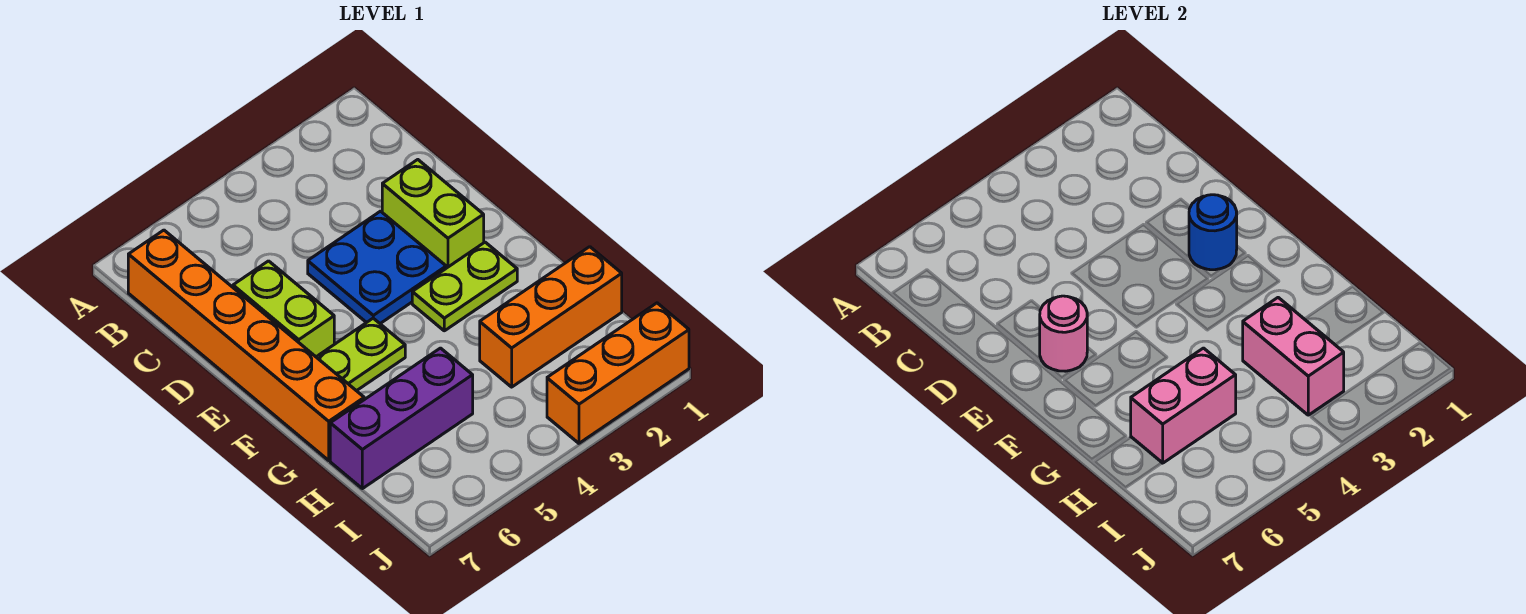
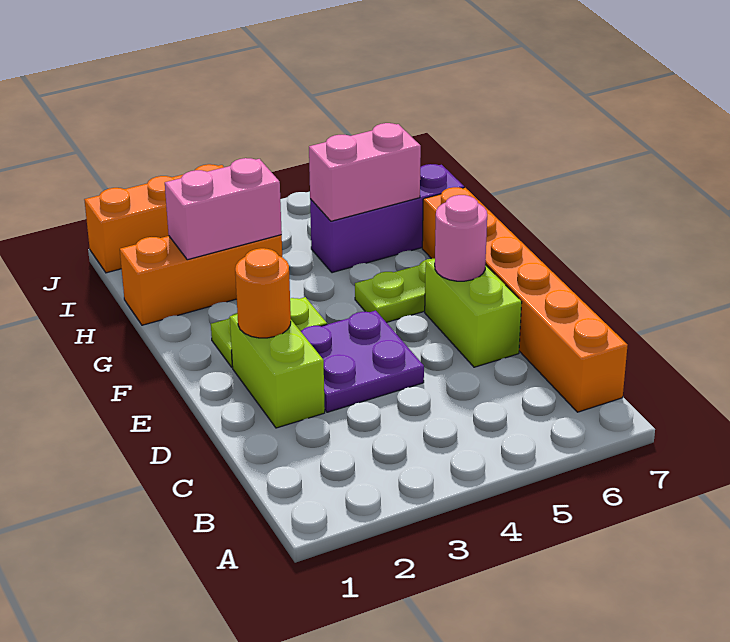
blue 2x2 plate [308,211,446,323] -> purple 2x2 plate [301,311,424,412]
blue 1x1 round brick [1189,195,1237,270] -> orange 1x1 round brick [235,248,291,338]
pink 1x2 brick [1243,298,1344,415] -> pink 1x2 brick turned to [165,158,282,260]

